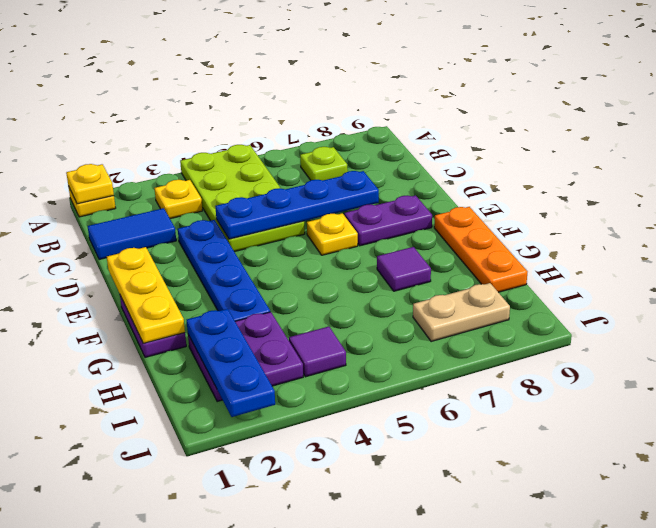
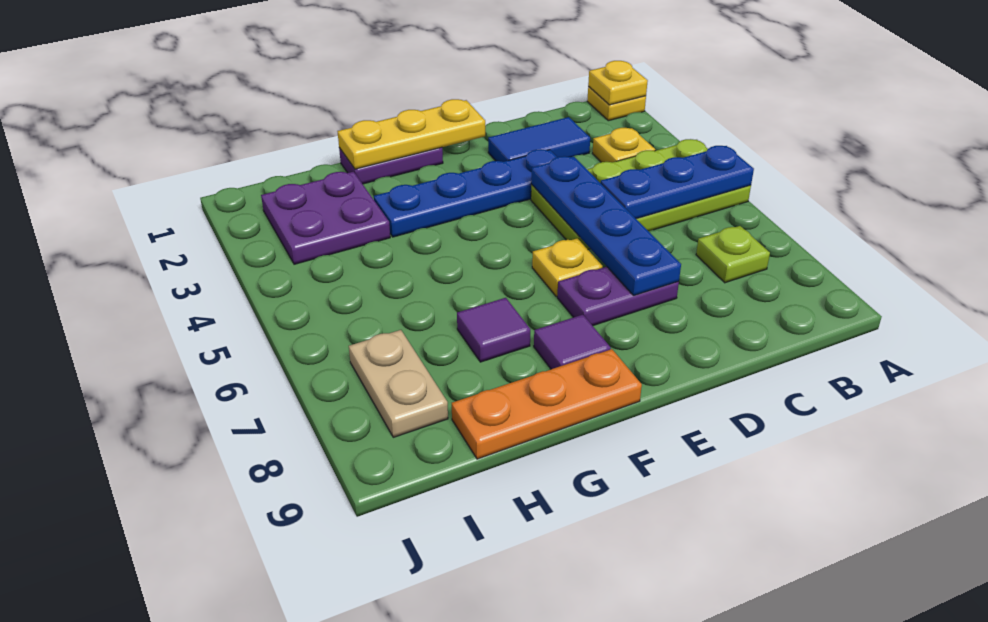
blue 1x2 tile [88,208,176,260] -> blue 1x2 tile turned to [488,117,590,162]
purple 1x2 plate [344,195,432,246] -> purple 1x2 plate turned to [557,267,679,326]
blue 1x3 plate [187,309,275,417] -> blue 1x3 plate moved to [601,146,754,219]
purple 1x1 tile [289,327,346,377] -> purple 1x1 tile moved to [534,315,611,369]

